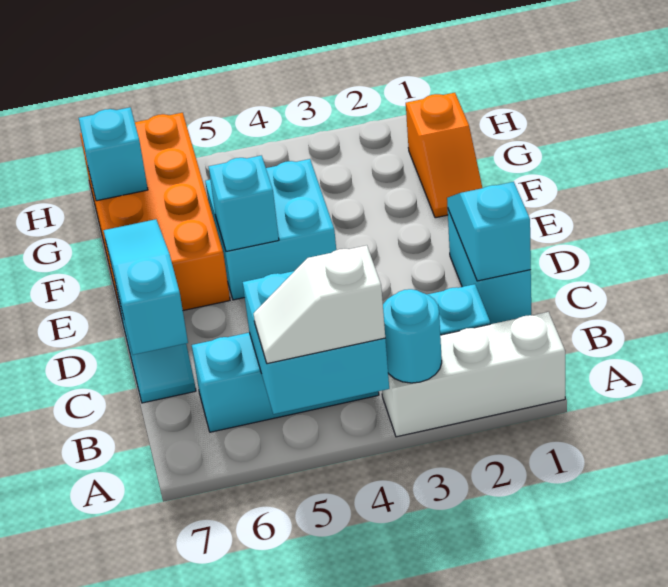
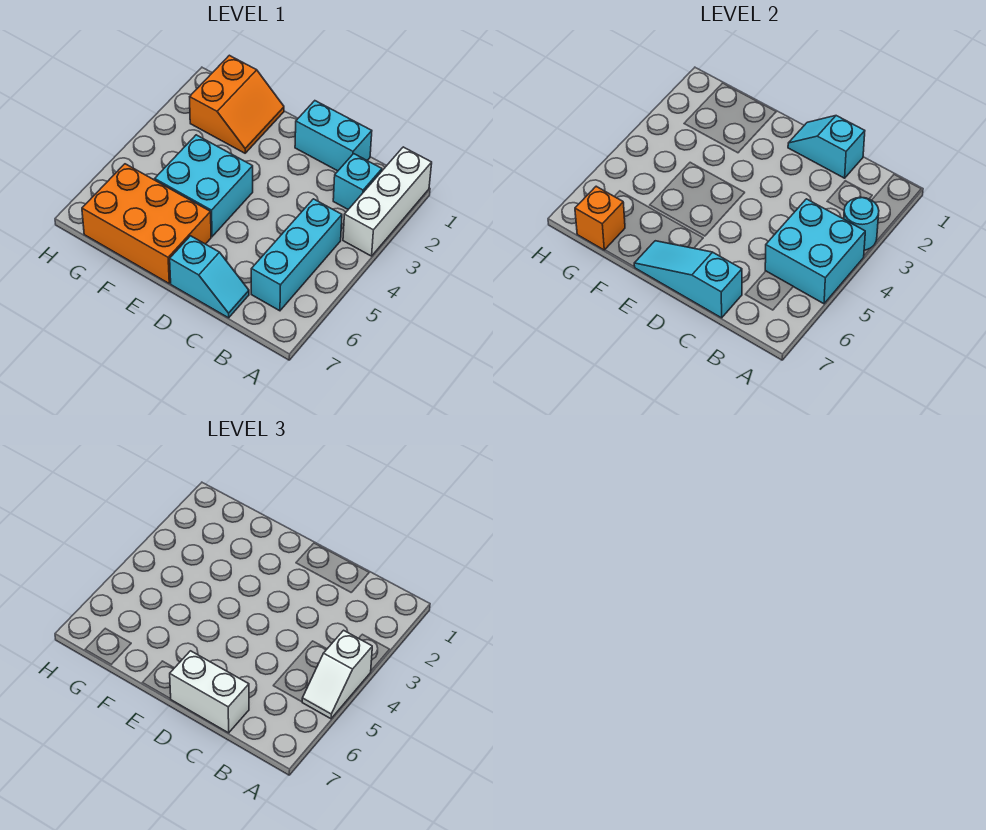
none -> white 1x2 brick [170,651,249,733]
cyan 1x1 brick [209,155,279,251] -> none
orange 2x4 brick [80,113,230,317] -> orange 2x3 brick [82,164,211,283]
orange 1x2 slope [406,93,482,218] -> orange 2x2 slope [190,55,284,153]
cyan 1x1 brick [79,107,148,201] -> orange 1x1 brick [575,186,625,250]

